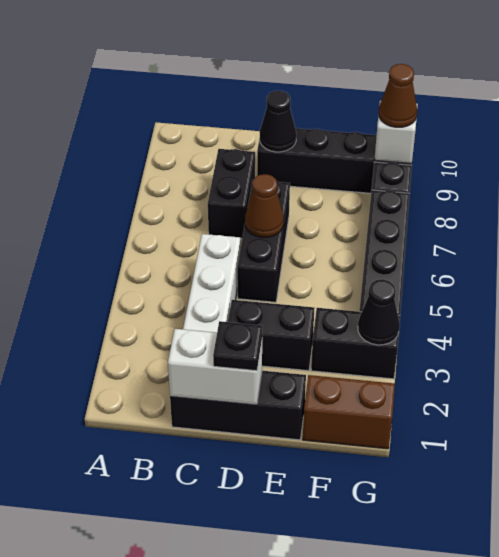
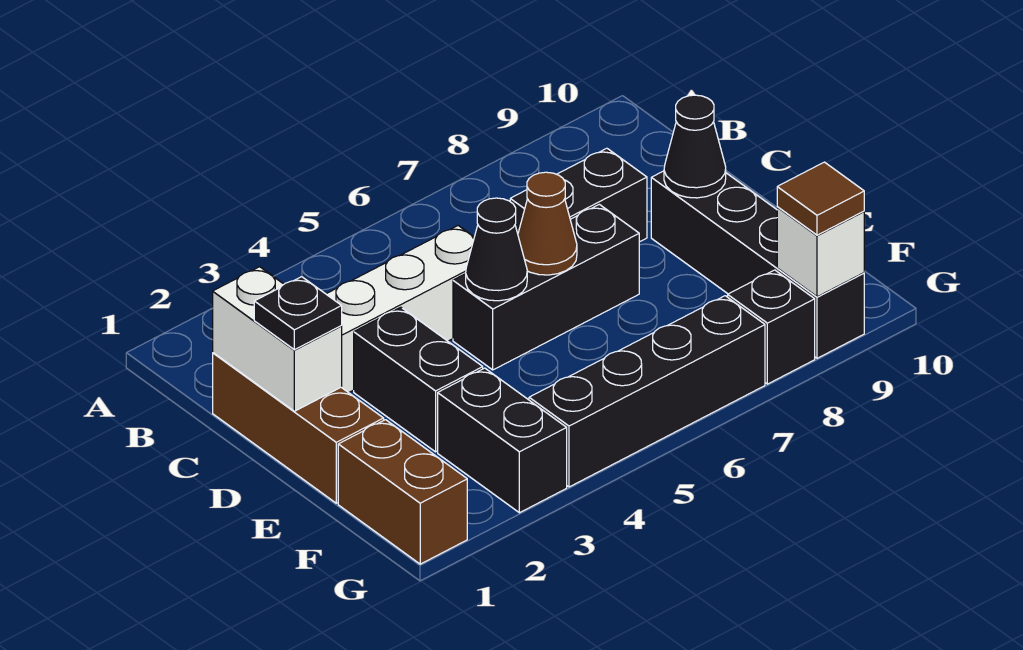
black 1x3 brick [170,371,306,440] -> brown 1x3 brick [213,353,384,503]
black 1x1 cone [358,279,400,345] -> black 1x1 cone moved to [466,198,527,301]
brown 1x1 cone [379,64,417,127] -> brown 1x1 tile [777,162,864,235]

